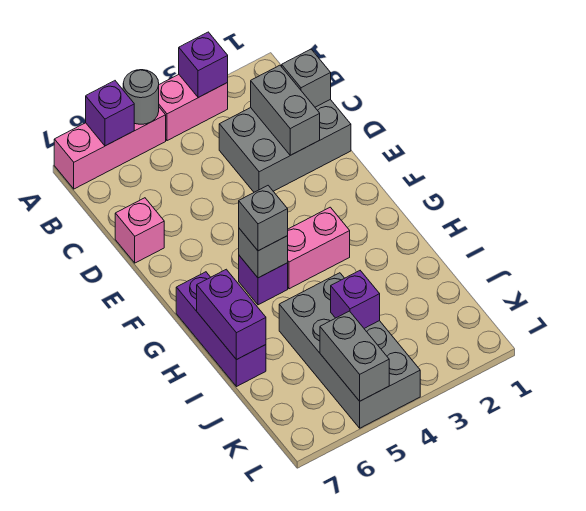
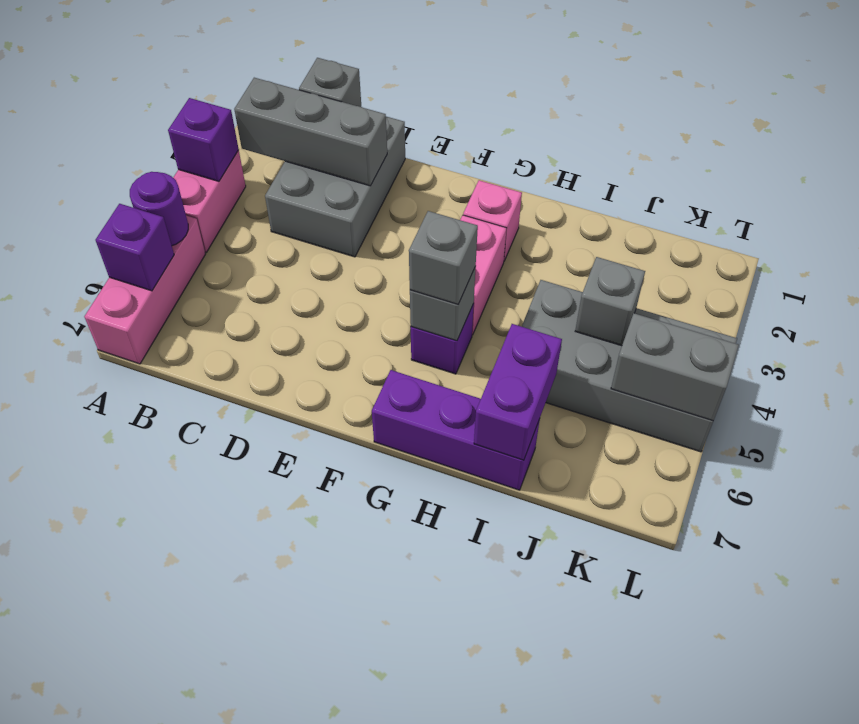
grey 1x1 round brick [123,70,159,124] -> purple 1x1 round brick [130,172,188,246]
grey 1x2 brick [251,65,320,155] -> grey 1x3 brick [234,78,387,186]
pink 1x1 brick [115,198,164,263] -> pink 1x1 brick moved to [463,180,522,261]
purple 1x2 brick [197,269,266,360] -> purple 1x2 brick turned to [474,324,562,460]
purple 1x1 brick [331,271,380,328] -> grey 1x1 brick [575,257,645,346]

